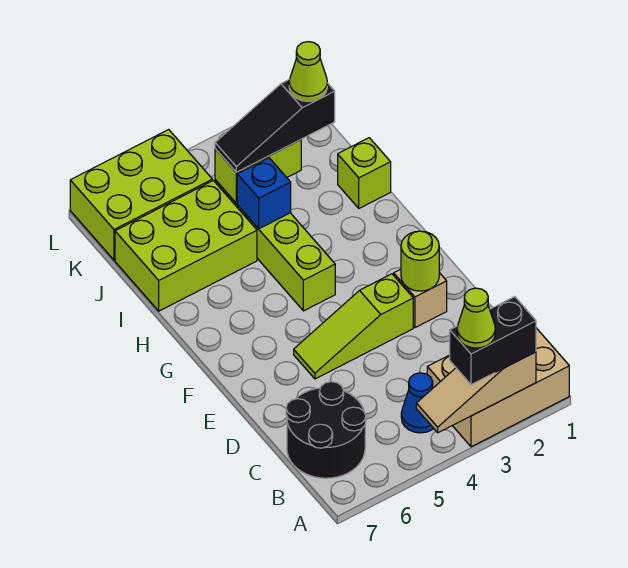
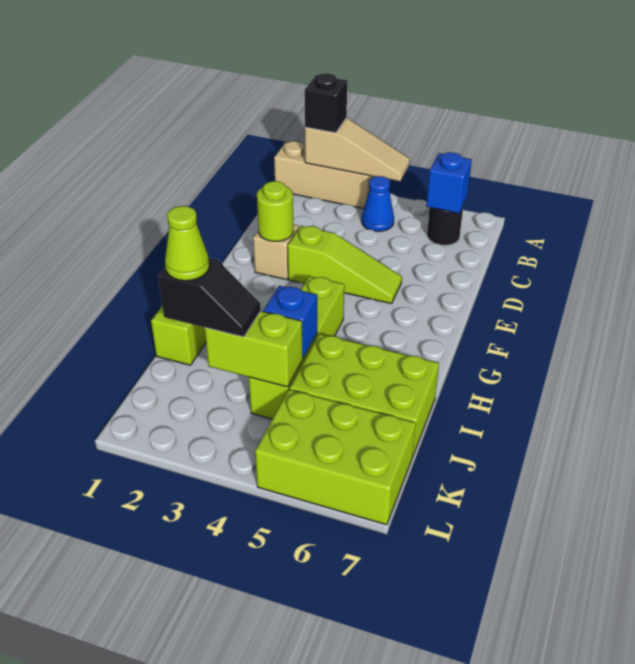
tan 2x3 brick [427,328,569,447] -> tan 1x3 brick [274,141,375,209]
black 1x2 brick [450,297,536,385] -> black 1x1 brick [305,73,347,133]
lime 1x1 cone [457,288,495,348] -> none
black 2x2 round brick [286,382,366,478] -> black 1x1 round brick [427,207,463,245]
none -> blue 1x1 brick [426,152,472,213]
black 1x3 slope [215,79,335,172] -> black 1x2 slope [158,258,261,337]

